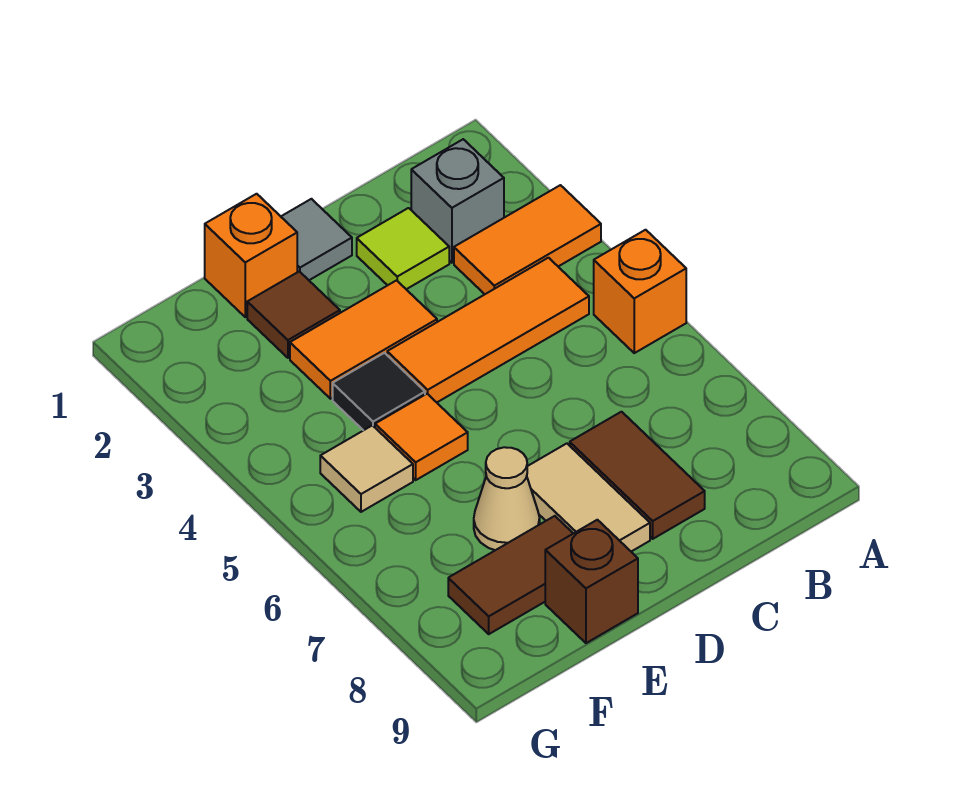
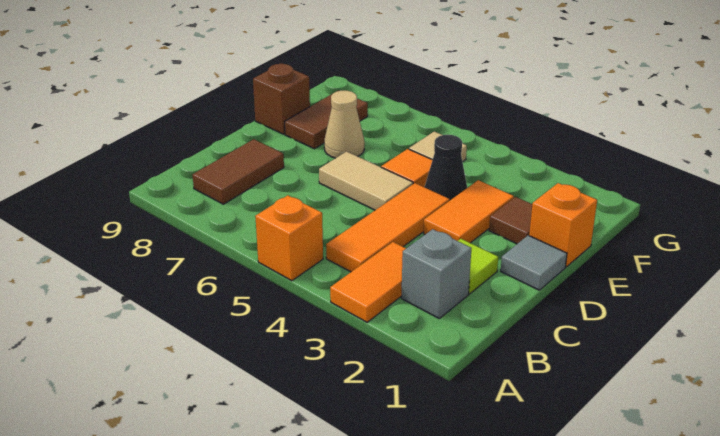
brown 1x2 tile [570,412,705,539] -> brown 1x2 tile turned to [193,139,284,204]
tan 1x2 tile [527,444,650,552] -> tan 1x2 tile moved to [319,152,413,210]
black 1x1 tile [333,353,425,430] -> black 1x1 cone [425,135,467,201]

